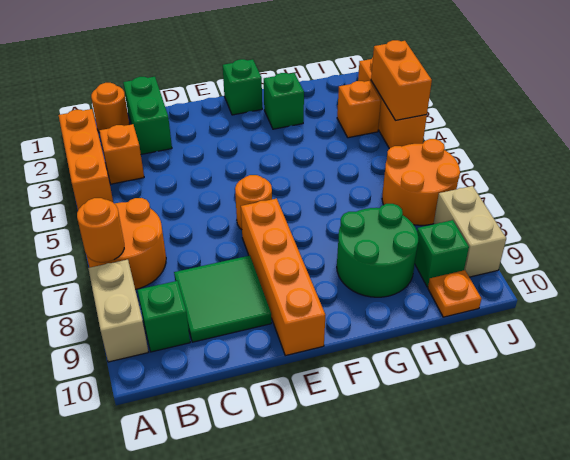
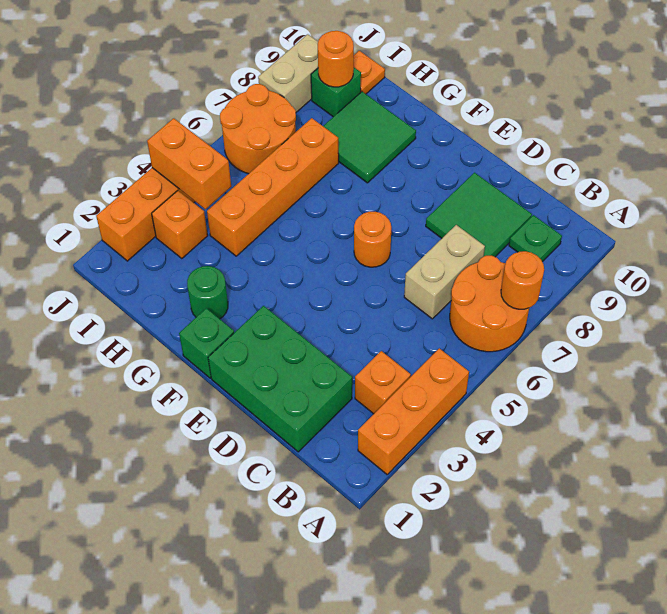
tan 1x2 brick [88,260,148,362] -> tan 1x2 brick moved to [404,225,485,319]
orange 1x1 round brick [91,83,129,133] -> orange 1x1 round brick moved to [318,31,354,87]
green 1x1 brick [138,281,190,352] -> green 1x1 plate [509,215,562,262]
green 1x2 brick [123,77,172,154] -> green 2x3 brick [208,306,352,452]
orange 1x4 brick [241,198,325,356] -> orange 1x4 brick moved to [207,118,339,256]
green 1x1 brick [264,73,304,129] -> green 1x1 round brick [187,266,228,319]
green 2x2 round brick [337,204,418,297] -> green 2x2 tile [323,92,416,183]
orange 1x2 brick [371,40,432,121] -> orange 1x2 brick turned to [147,118,231,209]

